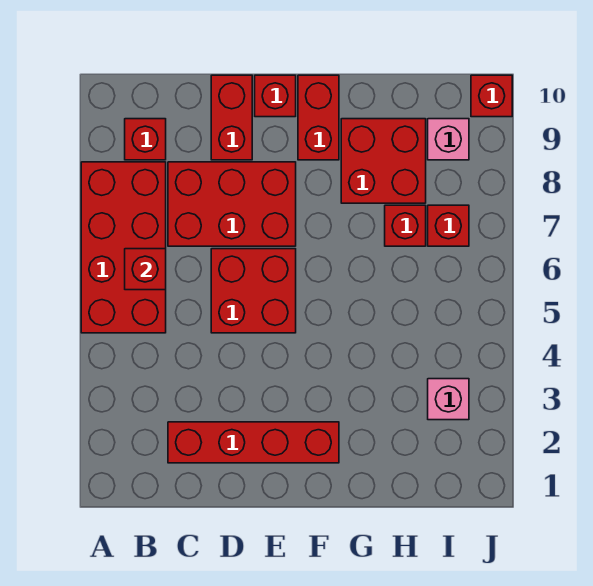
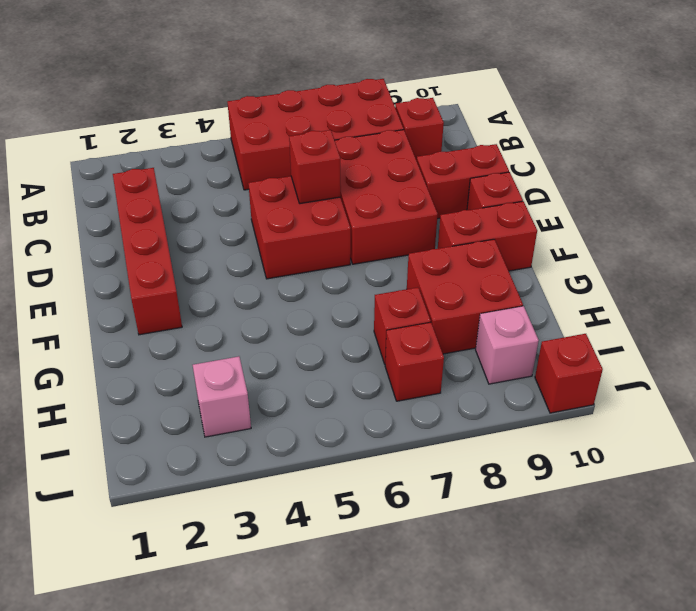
red 1x1 brick [125,249,166,290] -> red 1x1 brick moved to [289,130,341,204]

